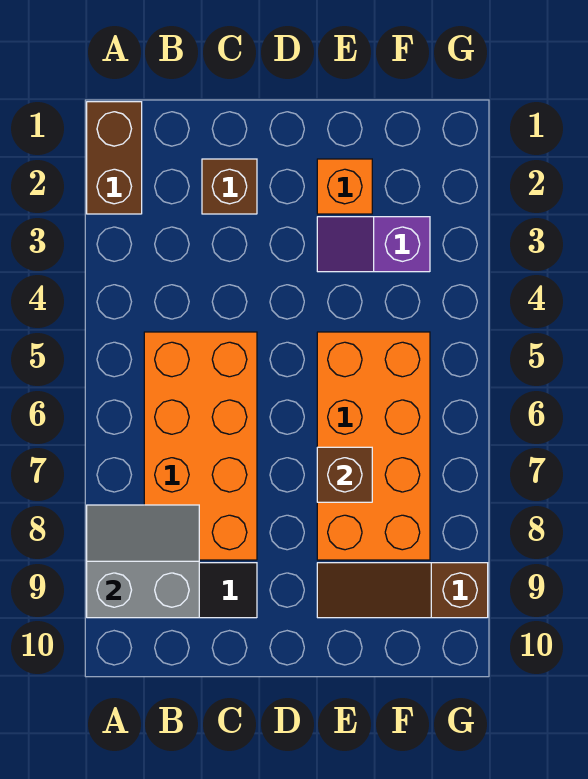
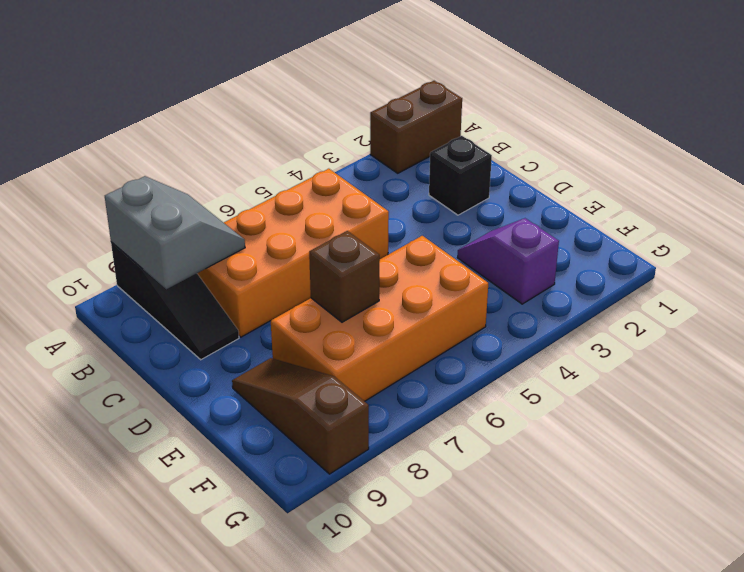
brown 1x1 brick [202,159,257,214] -> black 1x1 brick [429,136,492,215]
orange 1x1 brick [317,159,372,214] -> none

